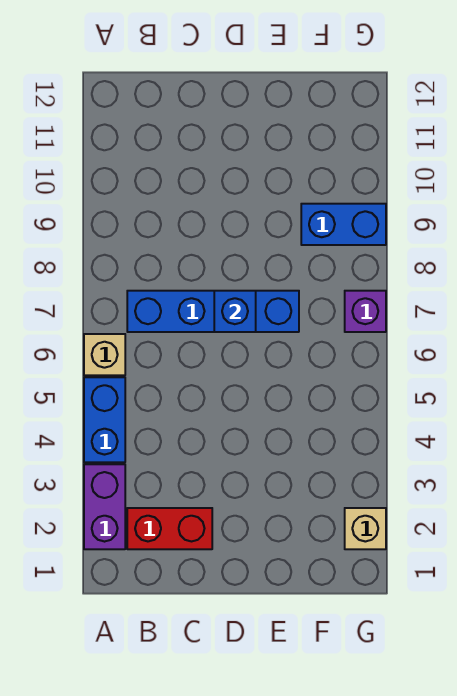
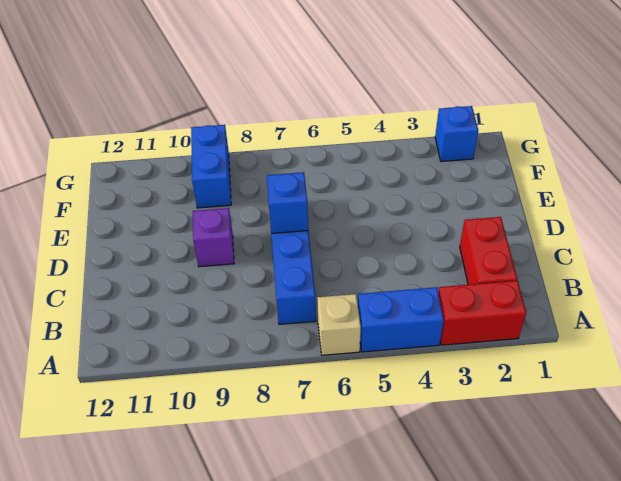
purple 1x2 brick [84,464,125,549] -> red 1x2 brick [438,281,526,345]
tan 1x1 brick [345,508,386,549] -> blue 1x1 brick [435,106,478,161]
purple 1x1 brick [345,291,386,332] -> purple 1x1 brick moved to [193,208,234,267]

